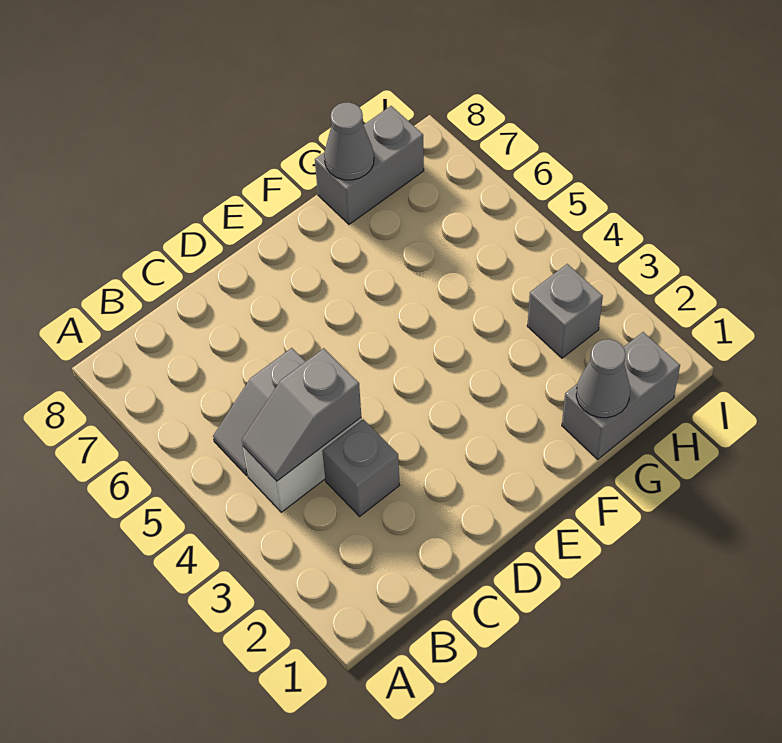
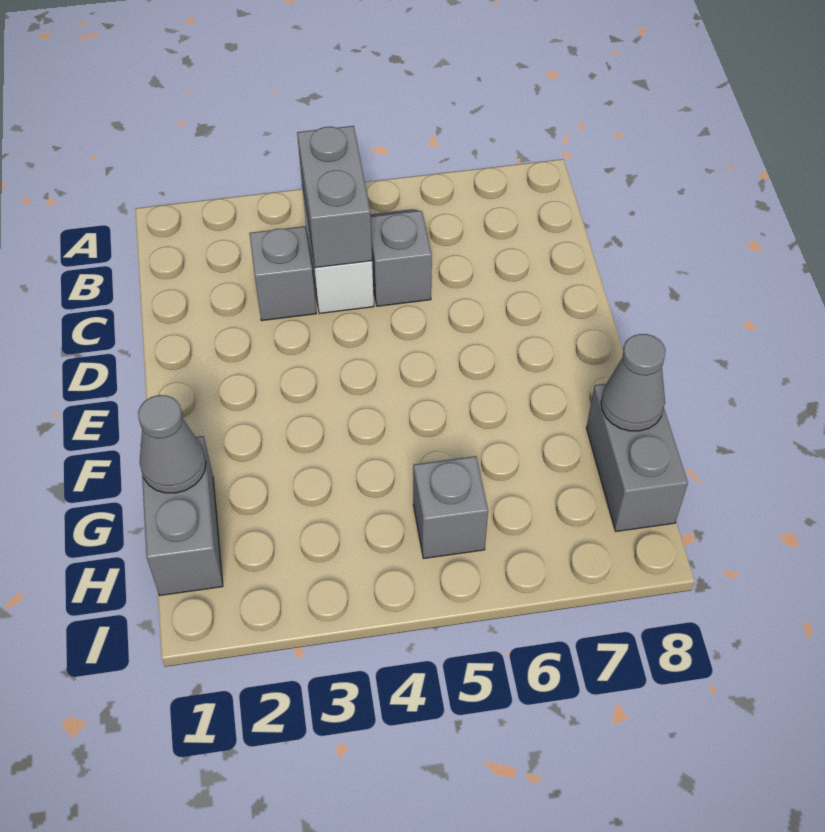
grey 1x2 slope [242,348,361,481] -> grey 1x2 brick [297,126,372,268]
grey 1x1 brick [527,264,603,358] -> grey 1x1 brick moved to [413,456,488,558]

